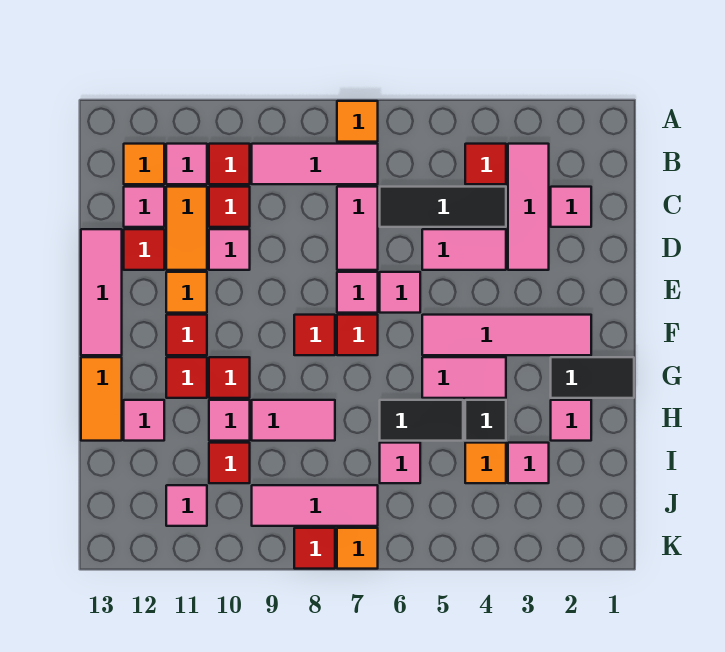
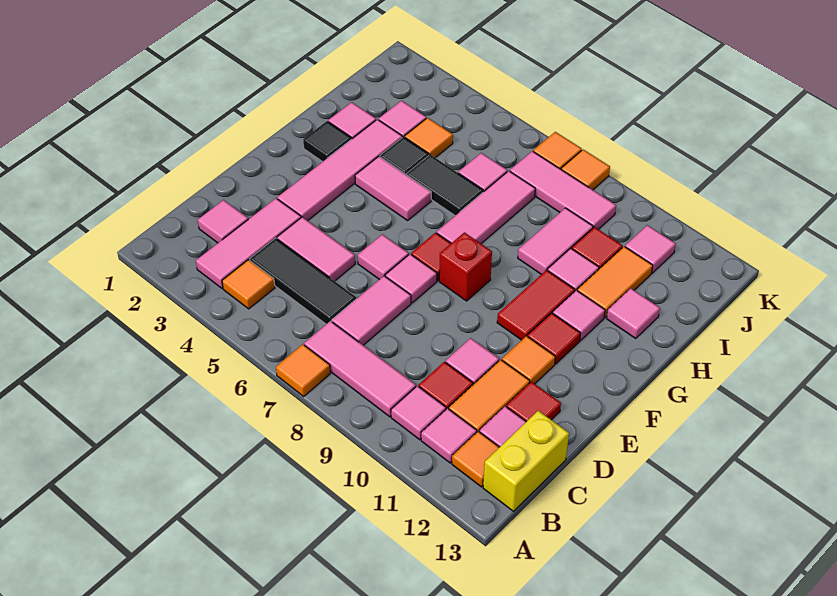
red 1x1 tile [465,144,506,184] -> orange 1x1 tile [222,260,275,309]
red 1x1 tile [209,144,250,184] -> pink 1x1 tile [391,386,446,440]
none -> yellow 1x2 brick [483,411,569,511]
pink 1x3 tile [81,229,122,355] -> pink 1x3 tile moved to [437,171,535,244]
pink 1x4 tile [422,315,591,355] -> pink 1x4 tile turned to [277,119,402,221]
red 1x1 tile [294,315,335,355] -> red 1x1 brick [439,232,492,301]
black 1x2 tile [551,357,634,398] -> black 1x1 tile [303,121,352,162]
red 1x1 tile [209,357,250,398] -> red 1x2 tile [497,270,575,340]
red 1x1 tile [166,357,207,398] -> pink 1x1 tile [553,290,605,340]
orange 1x2 tile [81,357,122,441] -> orange 1x2 tile moved to [577,247,653,317]
pink 1x2 tile [252,400,335,441] -> pink 1x2 tile turned to [518,208,593,274]
red 1x1 tile [294,528,335,569] -> orange 1x1 tile [561,150,610,190]

